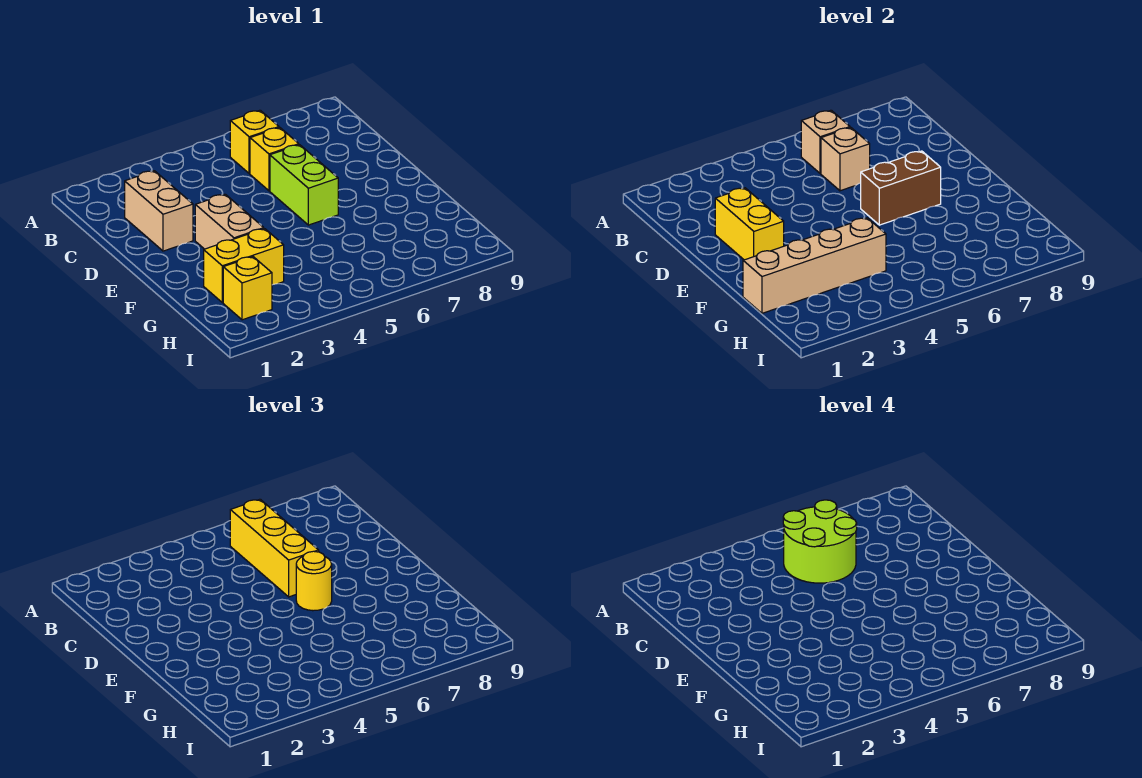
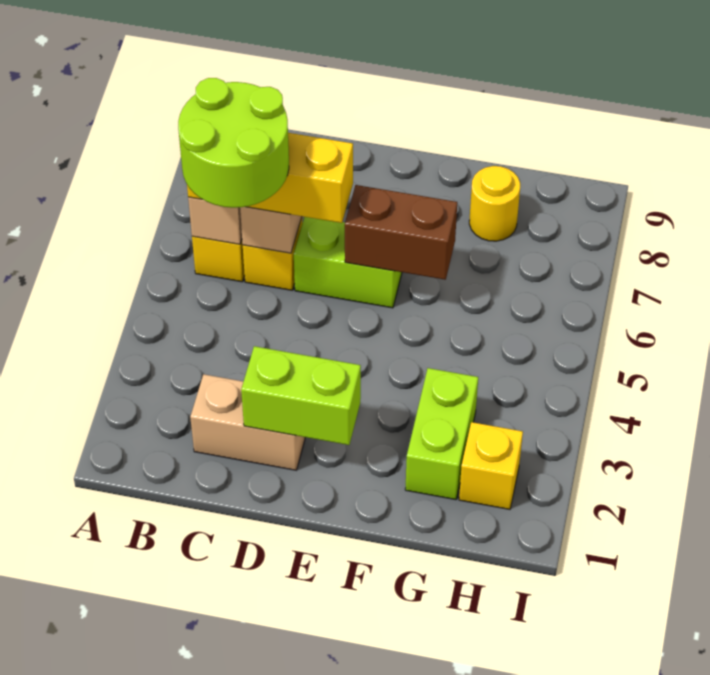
yellow 1x2 brick [715,188,784,260] -> lime 1x2 brick [241,346,361,445]
tan 1x2 brick [195,194,264,249] -> none
brown 1x2 brick [861,151,941,225] -> brown 1x2 brick turned to [345,185,457,280]
yellow 1x1 round brick [296,551,332,611] -> yellow 1x1 round brick moved to [469,166,520,241]
tan 1x4 brick [743,218,886,313] -> none
yellow 1x2 brick [204,229,284,303] -> lime 1x2 brick [405,368,478,500]

